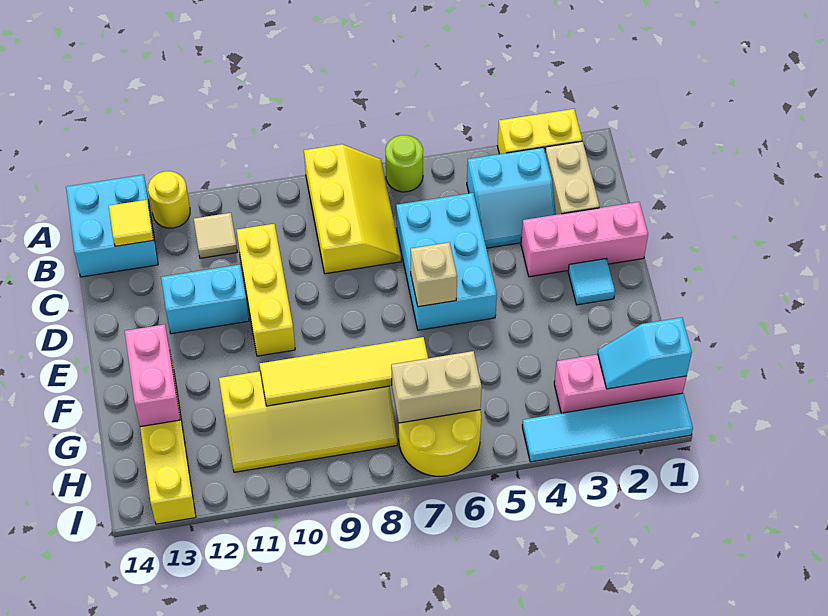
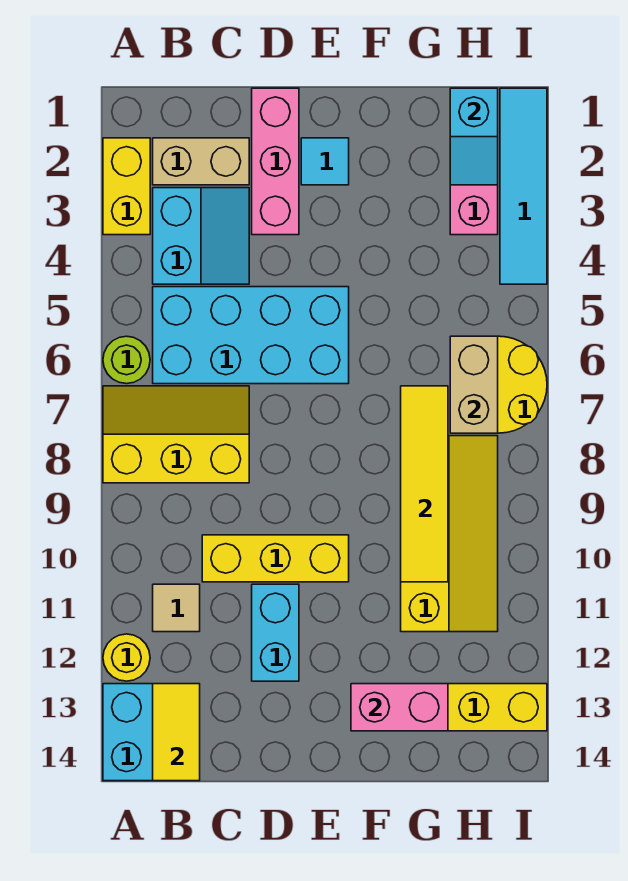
yellow 1x1 tile [109,200,153,246] -> yellow 1x2 tile [153,684,200,781]
cyan 2x3 brick [396,193,497,330] -> cyan 2x4 brick [153,287,349,384]
tan 1x1 brick [411,242,457,307] -> none

